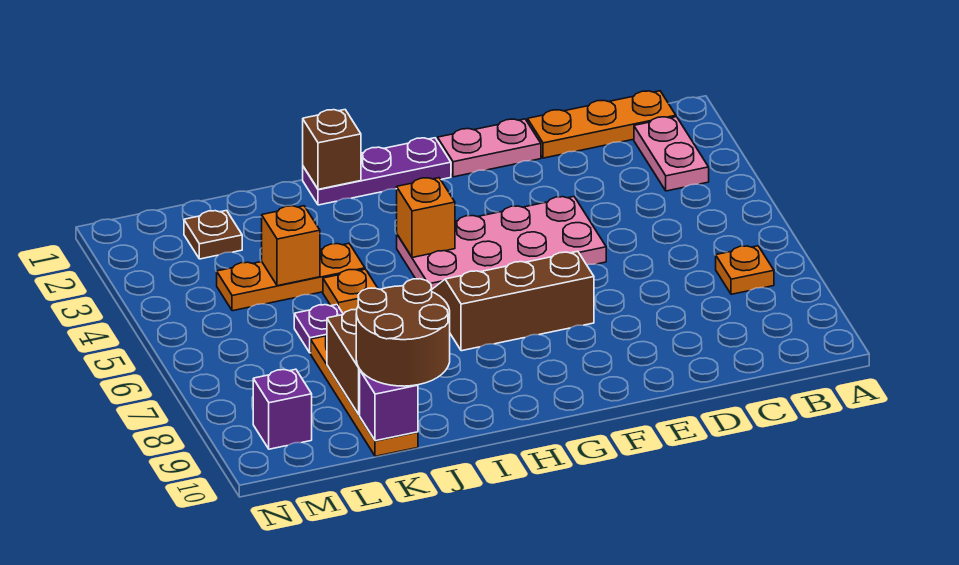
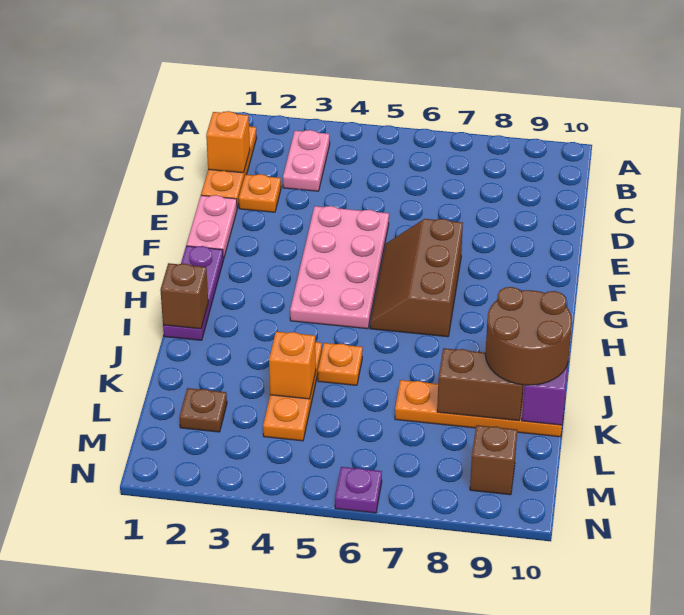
pink 1x2 plate [634,117,709,191] -> pink 1x2 plate turned to [283,130,330,191]
orange 1x1 plate [716,246,774,294] -> orange 1x1 plate moved to [239,174,281,212]
orange 1x1 brick [397,178,455,258] -> orange 1x1 brick moved to [206,111,250,173]
purple 1x1 plate [294,305,343,353] -> purple 1x1 plate moved to [335,467,382,513]
purple 1x1 brick [253,369,312,449] -> brown 1x1 brick [470,425,517,495]

